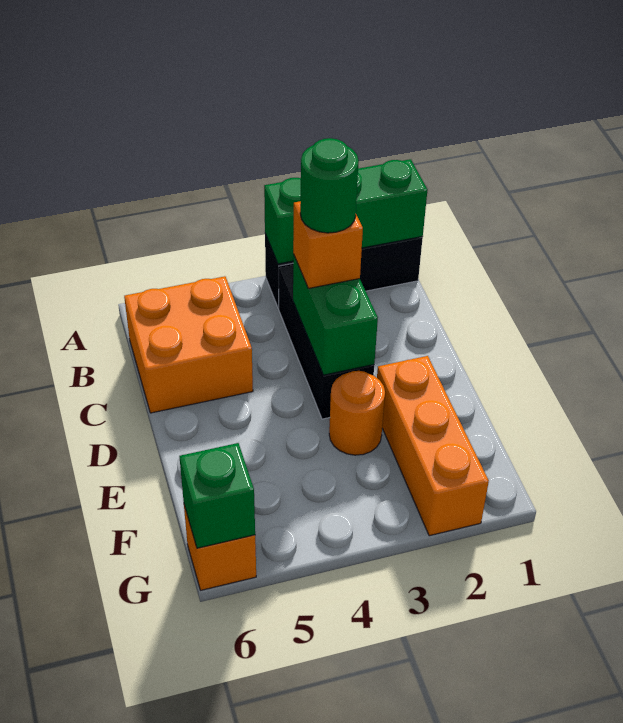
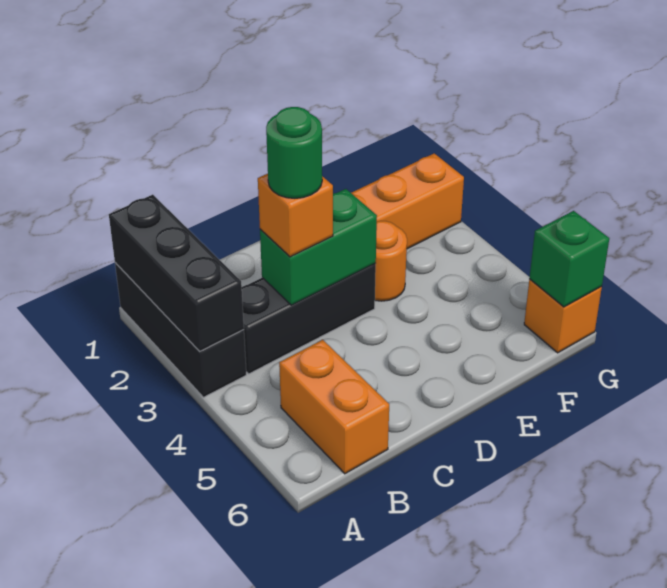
green 1x3 brick [264,159,427,264] -> black 1x3 brick [109,195,244,351]
orange 2x2 brick [124,276,253,413] -> orange 1x2 brick [279,340,389,474]

